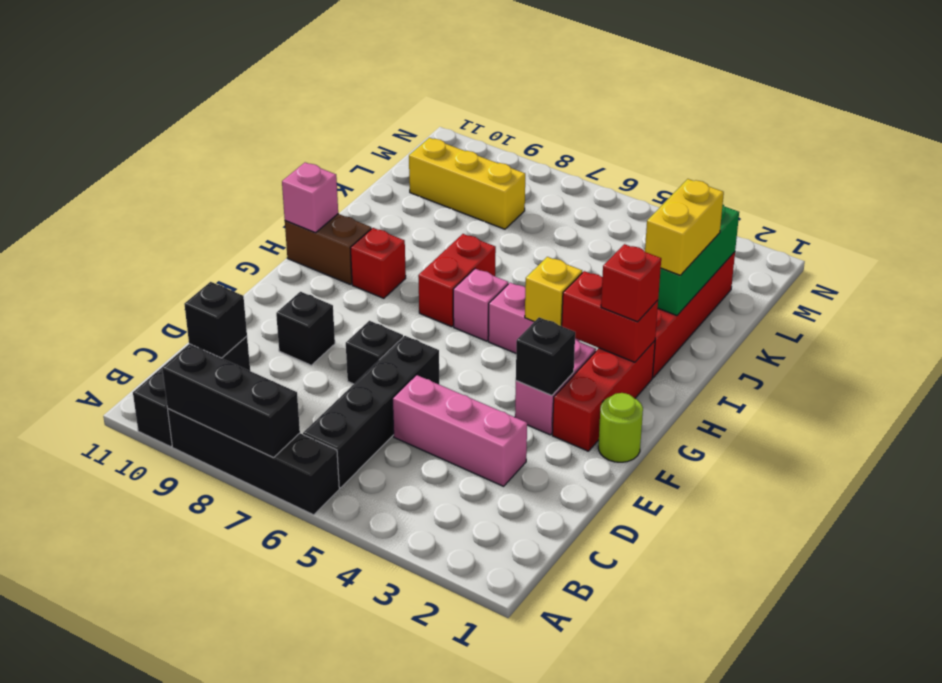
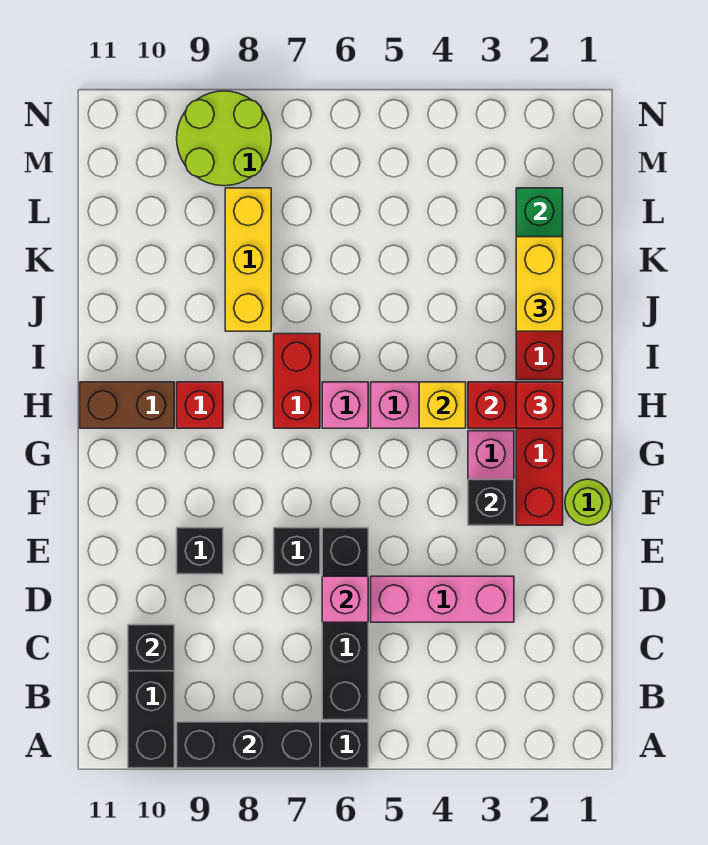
pink 1x1 brick [282,162,338,233] -> pink 1x1 brick moved to [322,576,368,622]
yellow 1x3 brick [409,138,525,229] -> yellow 1x3 brick turned to [225,188,271,331]
none -> lime 2x2 round brick [177,91,271,186]

